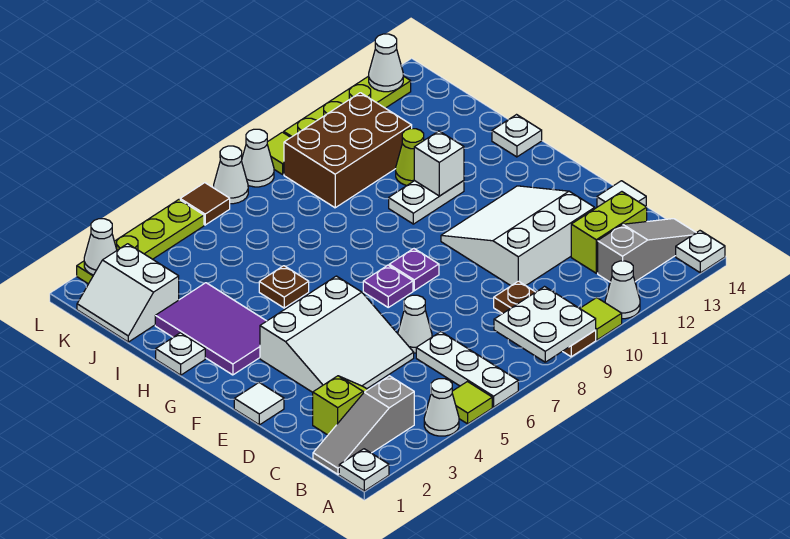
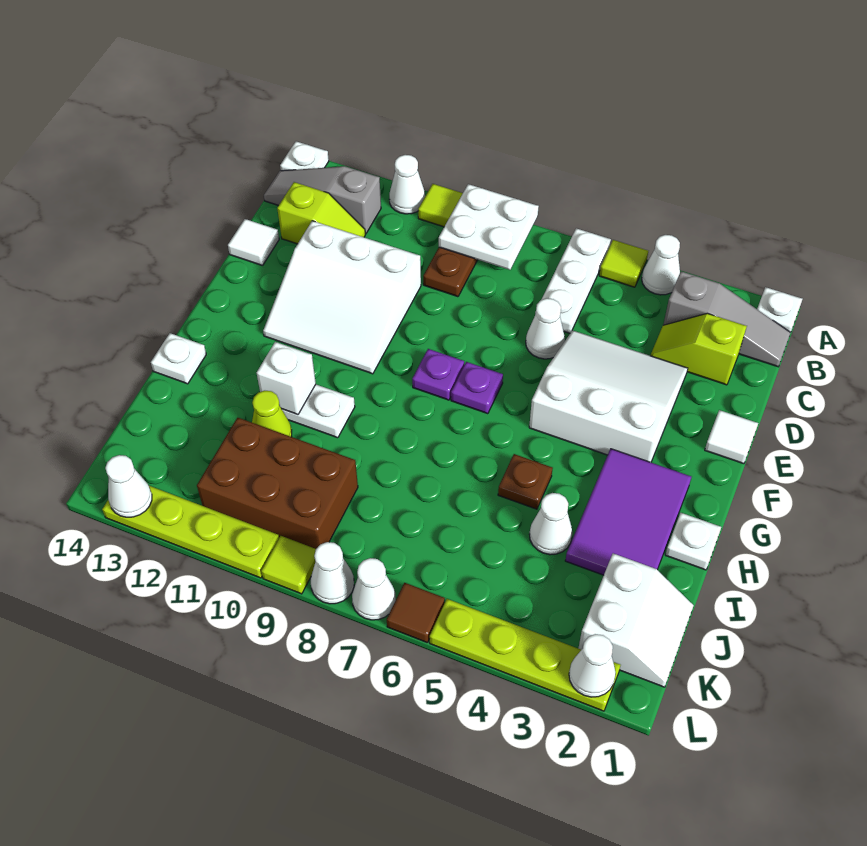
lime 1x2 brick [571,192,647,273] -> lime 1x2 slope [277,182,365,244]
none -> white 1x1 cone [529,493,572,555]

